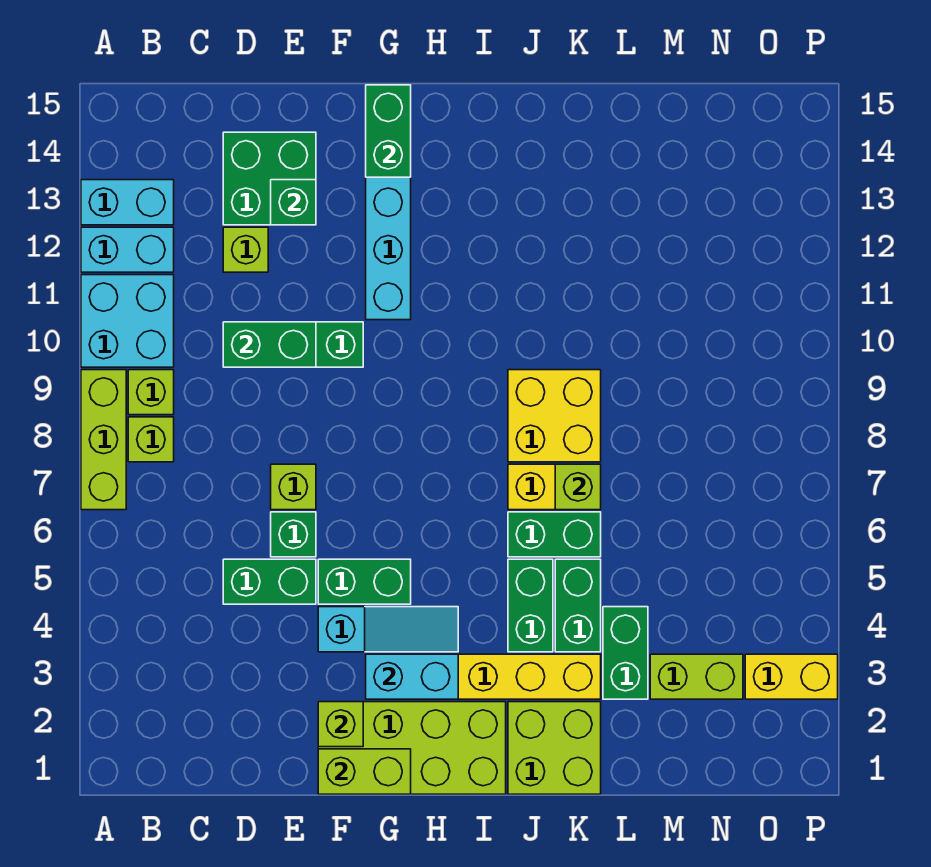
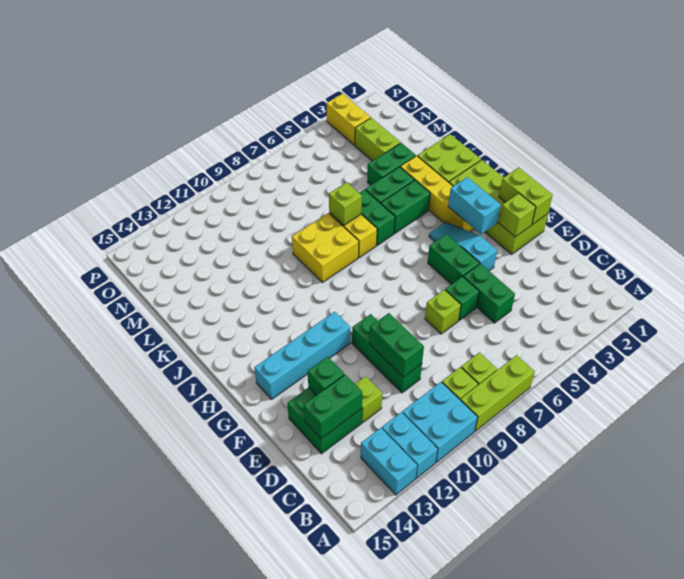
green 1x2 brick [366,85,411,177] -> green 1x2 brick moved to [303,375,362,438]

